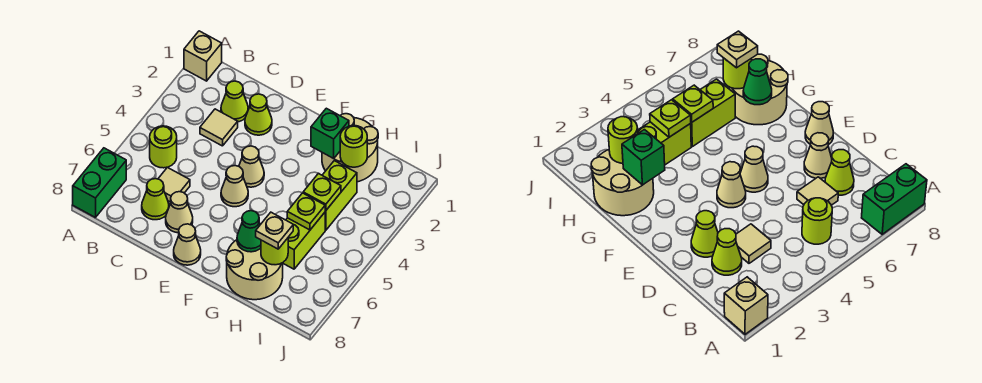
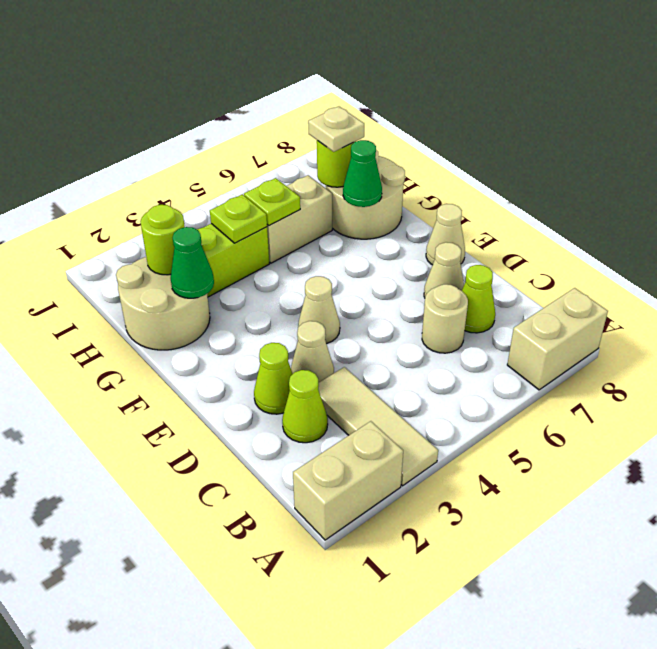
tan 1x1 brick [184,31,222,81] -> tan 1x2 brick [293,421,403,540]
green 1x2 brick [73,148,126,218] -> tan 1x2 brick [507,288,608,390]
lime 1x1 round brick [150,126,177,168] -> none
tan 1x1 tile [200,109,238,146] -> tan 1x3 tile [318,367,438,486]
tan 1x1 tile [158,167,190,202] -> tan 1x1 round brick [422,284,468,353]
tan 1x1 cone [221,166,248,207] -> tan 1x1 cone moved to [291,321,334,383]
green 1x1 brick [311,108,349,159] -> green 1x1 cone [171,227,214,298]
lime 1x2 brick [283,213,325,269] -> tan 1x2 brick [267,175,332,263]

